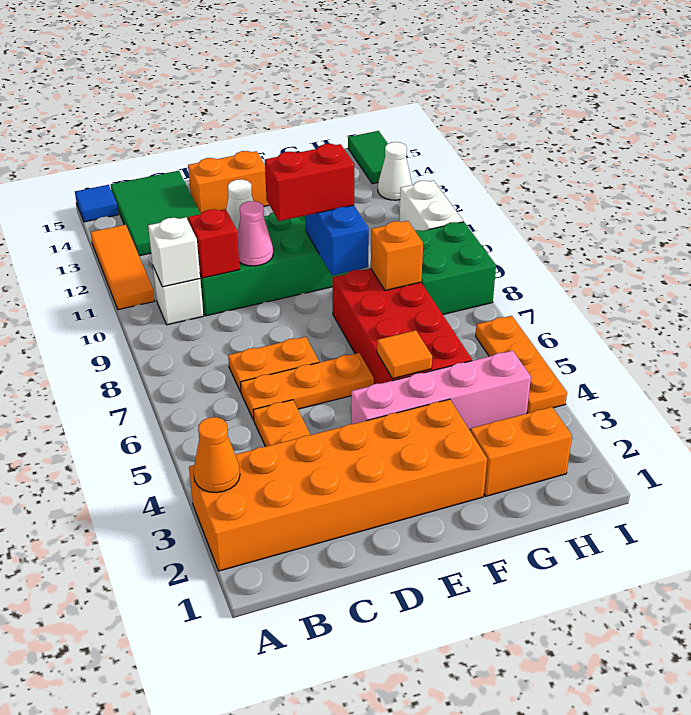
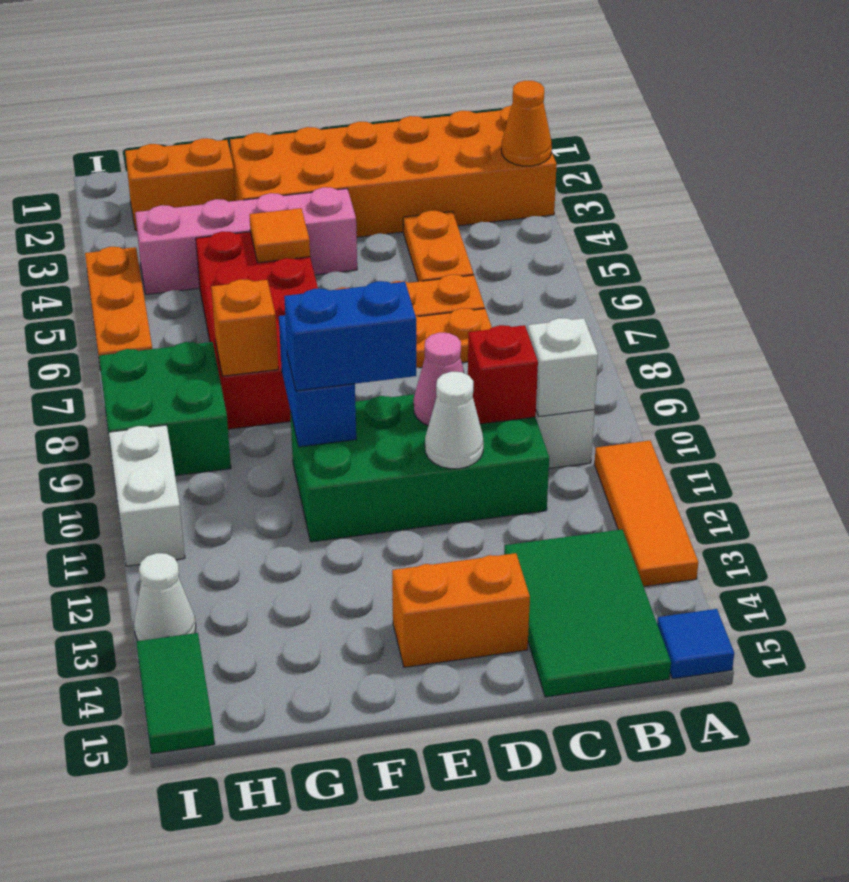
red 1x2 brick [265,144,354,221] -> blue 1x2 brick [284,281,416,391]

